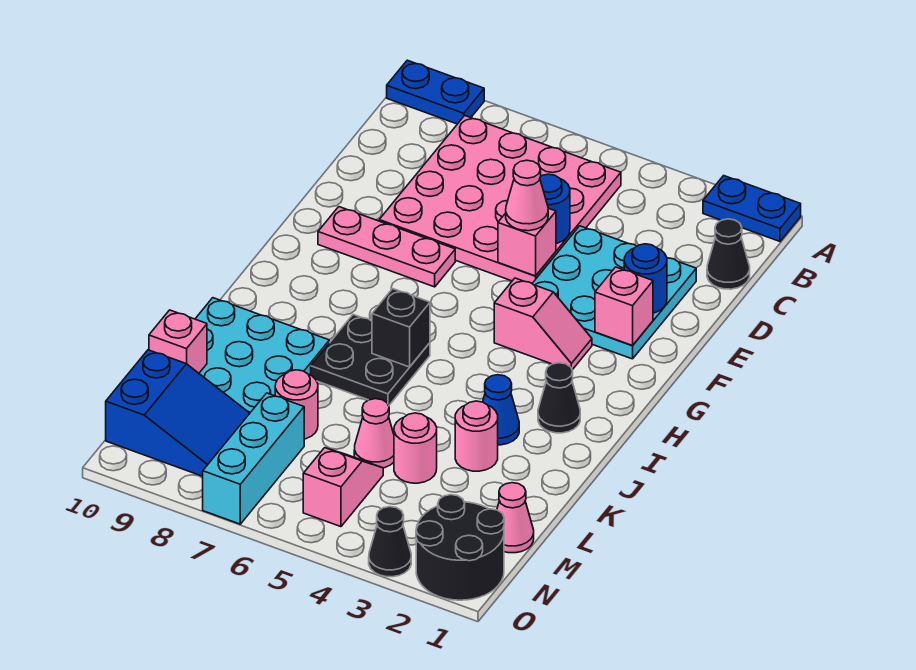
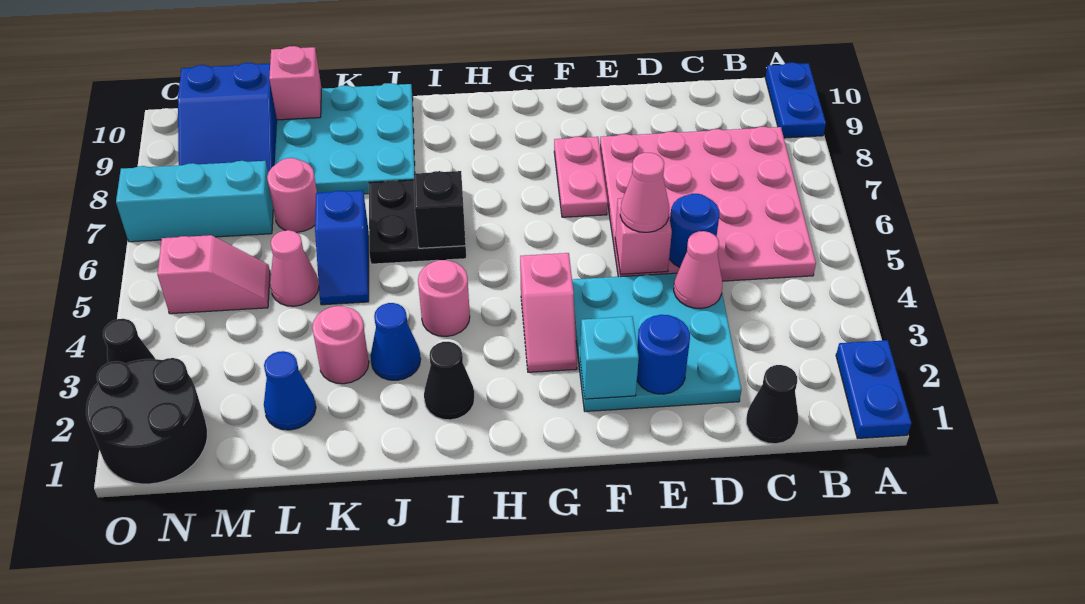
pink 1x1 brick [595,267,653,346] -> cyan 1x1 brick [580,316,639,399]
pink 1x3 plate [318,207,455,287] -> pink 1x2 plate [554,137,608,217]
none -> blue 1x2 slope [315,190,369,305]
none -> blue 1x1 cone [264,351,316,430]
pink 1x1 round brick [394,413,437,483] -> pink 1x1 round brick moved to [418,260,470,337]
pink 1x1 cone [497,483,534,553] -> pink 1x1 cone moved to [674,231,722,309]

